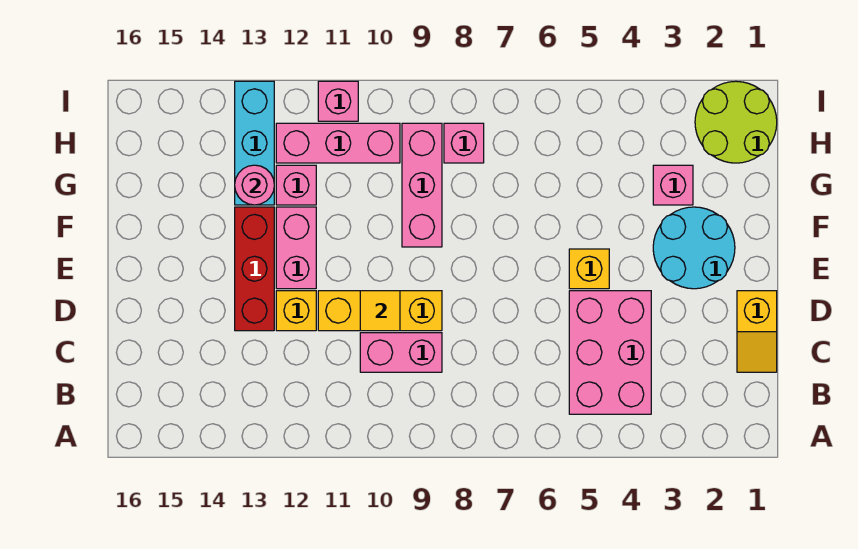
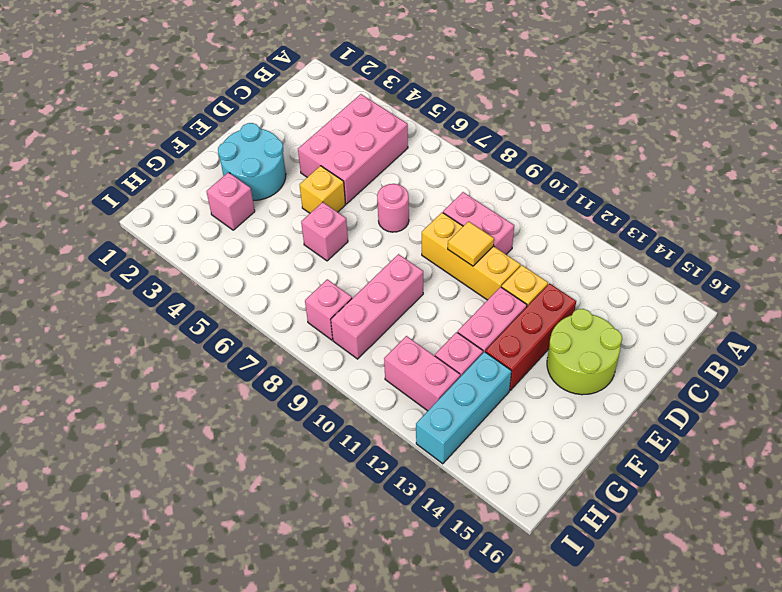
yellow 1x2 slope [737,291,777,372] -> none
pink 1x1 round brick [235,165,274,205] -> pink 1x1 round brick moved to [377,184,409,232]
lime 2x2 round brick [695,81,777,163] -> lime 2x2 round brick moved to [547,309,622,395]
pink 1x3 brick [276,123,400,163] -> pink 1x2 brick [384,336,460,411]
pink 1x1 brick [318,81,358,121] -> pink 1x1 brick moved to [301,202,348,261]

